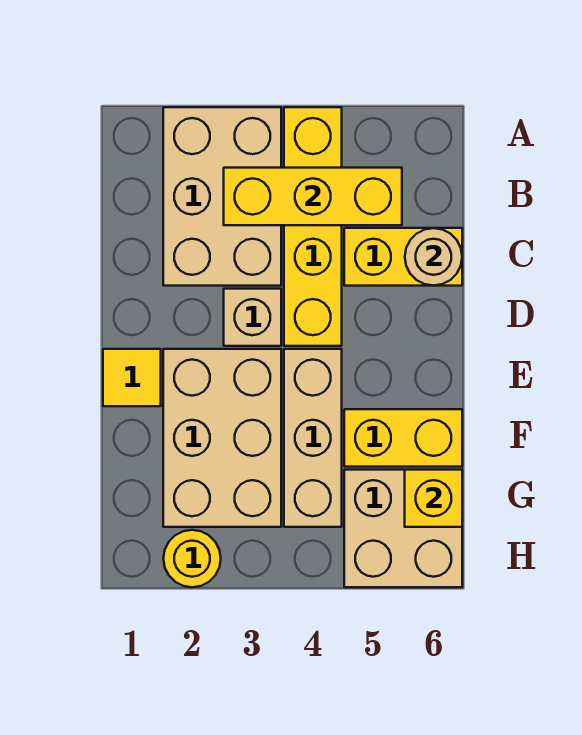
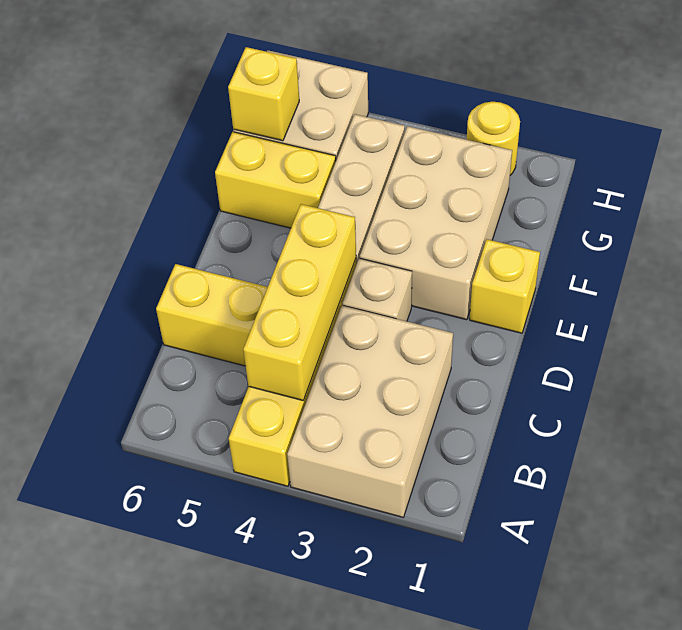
yellow 1x3 brick [224,168,402,225] -> yellow 1x3 brick turned to [243,204,356,400]
tan 1x1 round brick [405,228,462,286] -> none
yellow 1x1 tile [103,349,161,406] -> yellow 1x1 brick [470,239,540,333]

